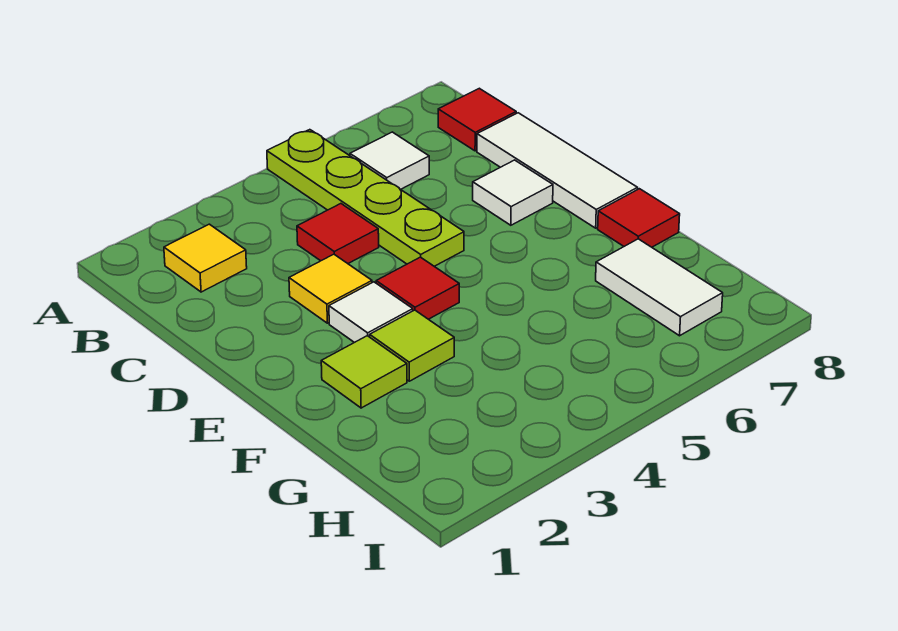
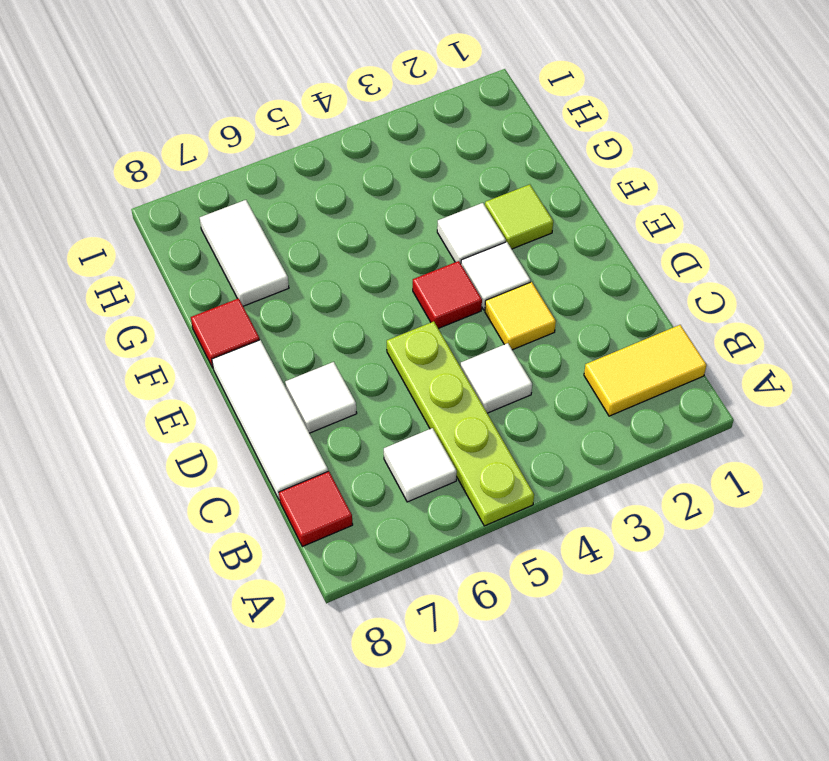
yellow 1x1 tile [164,224,247,292] -> yellow 1x2 tile [584,325,706,416]
red 1x1 tile [297,204,379,263] -> white 1x1 tile [461,343,532,413]
lime 1x1 tile [370,310,454,381] -> white 1x1 tile [437,203,506,263]

